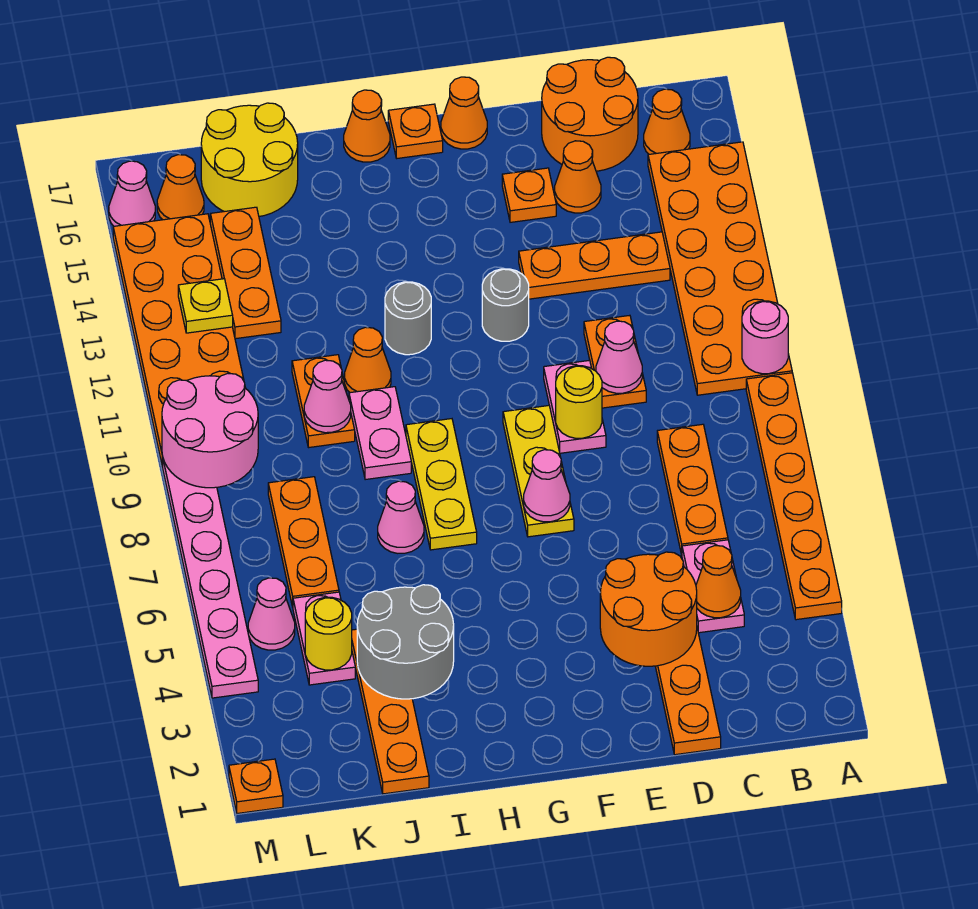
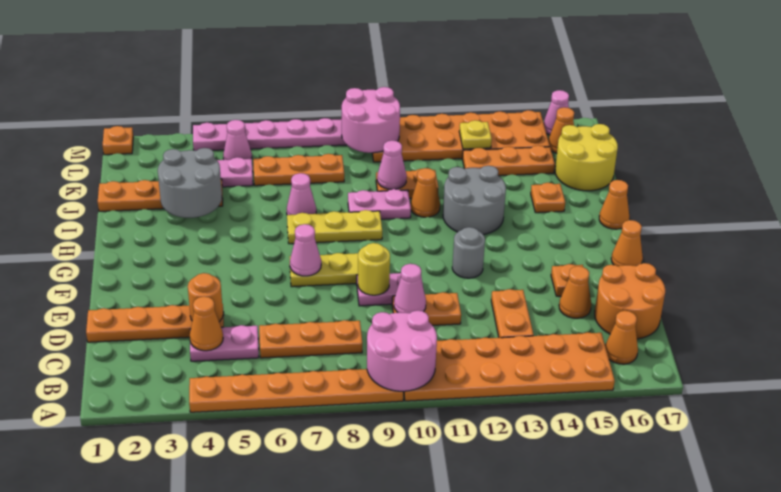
pink 1x1 round brick [742,301,788,374] -> pink 2x2 round brick [367,311,437,392]
orange 1x3 plate [519,232,670,299] -> orange 1x2 plate [491,289,534,338]
orange 2x2 round brick [600,552,697,666] -> orange 1x1 round brick [188,273,223,322]
orange 1x1 plate [388,104,443,158] -> orange 1x1 plate moved to [531,183,565,213]
grey 1x1 round brick [385,282,431,355] -> grey 2x2 round brick [443,166,506,235]
yellow 1x1 round brick [305,597,352,670] -> none

